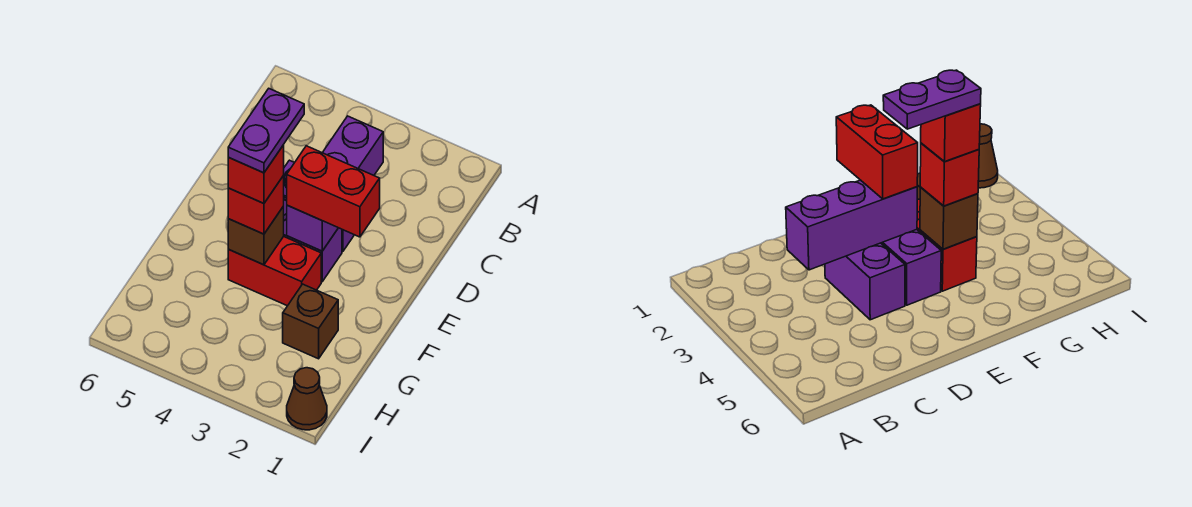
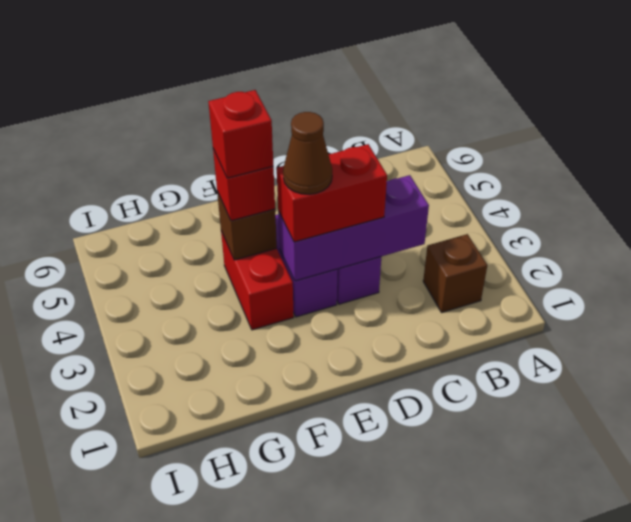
red 1x2 brick [287,146,380,237] -> red 1x2 brick turned to [277,144,387,242]
purple 1x2 plate [228,89,304,173] -> none
brown 1x1 brick [283,284,338,359] -> brown 1x1 brick moved to [423,234,487,312]
brown 1x1 cone [287,368,327,430] -> brown 1x1 cone moved to [283,112,332,194]

